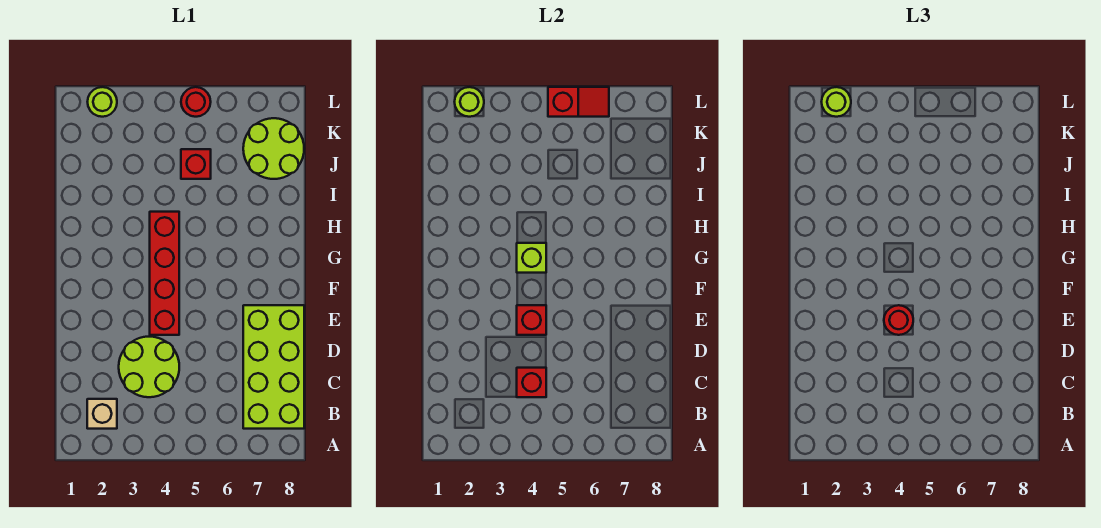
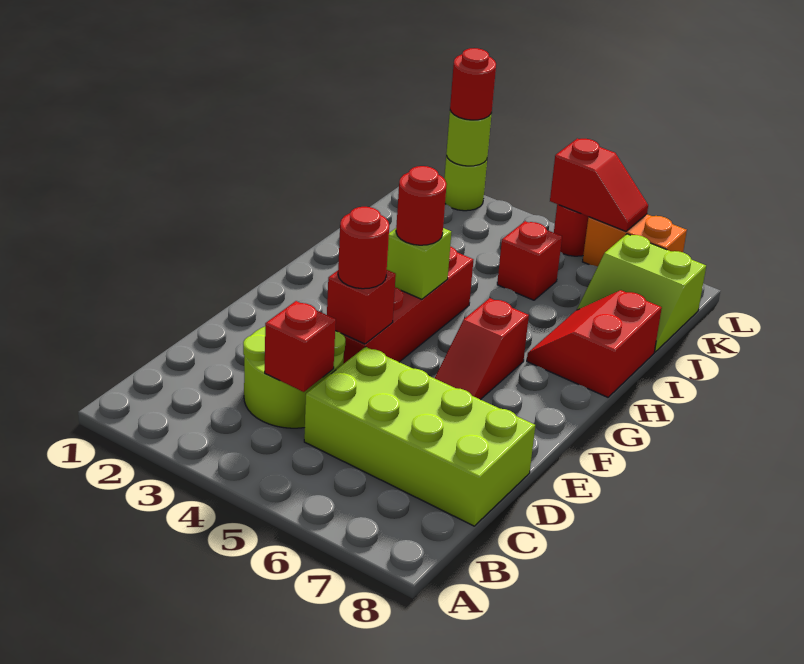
tan 1x1 brick [87,399,117,429] -> none
lime 2x4 brick [243,305,304,429] -> lime 2x4 brick turned to [304,347,535,526]
none -> red 1x2 slope [435,298,529,400]
none -> red 1x1 round brick [396,166,447,245]
none -> red 2x2 slope [527,290,662,397]
lime 2x2 round brick [243,118,304,179] -> lime 2x2 slope [577,234,706,352]
lime 1x1 round brick [822,87,851,117] -> red 1x1 round brick [450,48,496,120]
none -> orange 1x2 brick [583,214,687,267]

